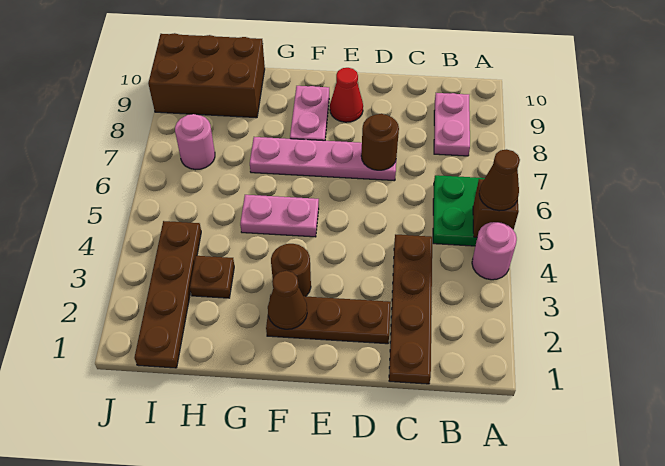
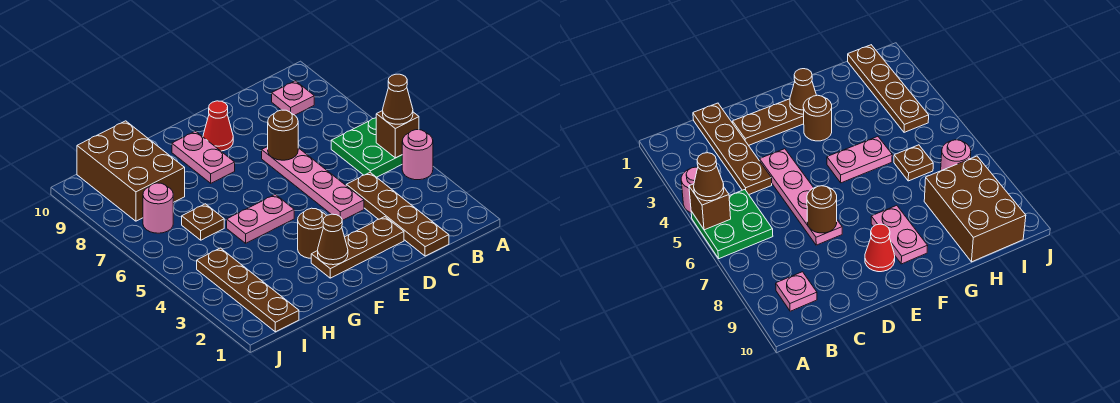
pink 1x2 plate [434,93,470,156] -> pink 1x1 plate [272,81,314,115]
pink 1x4 plate [250,137,396,181] -> pink 1x4 plate turned to [262,147,364,220]
brown 1x1 plate [190,256,234,298] -> brown 1x1 plate moved to [182,204,224,240]
brown 2x3 brick [148,33,265,118] -> brown 2x3 brick turned to [77,121,185,221]

